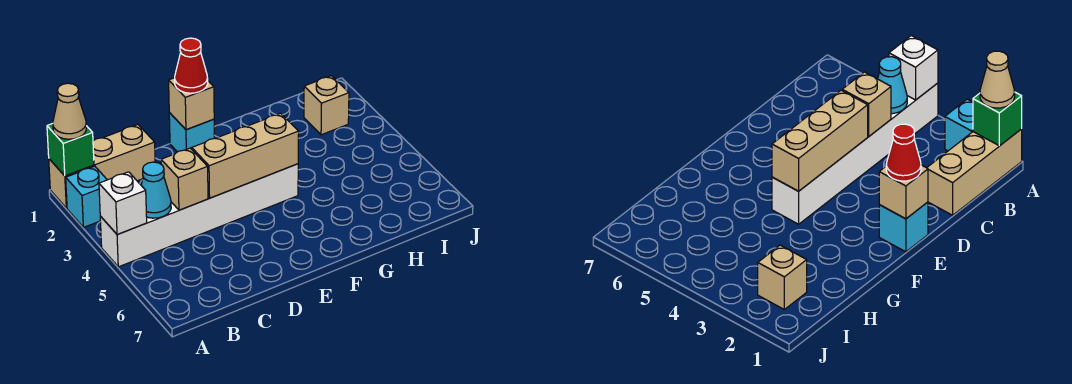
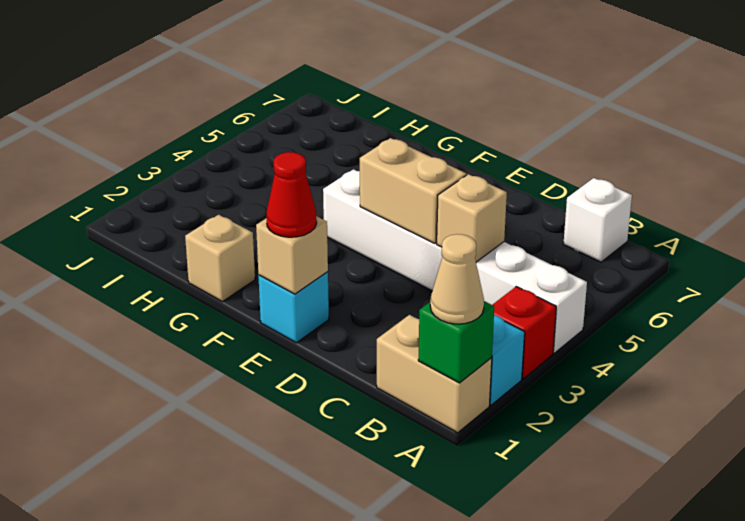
tan 1x3 brick [49,125,155,208] -> tan 1x2 brick [377,315,492,433]
none -> red 1x1 brick [493,287,556,379]
white 1x1 brick [99,172,147,235] -> white 1x1 brick moved to [563,178,632,262]
cyan 1x1 cone [141,162,171,218] -> none
tan 1x3 brick [192,113,299,198] -> tan 1x2 brick [360,138,466,243]
tan 1x1 brick [304,76,349,135] -> tan 1x1 brick moved to [185,215,255,302]

